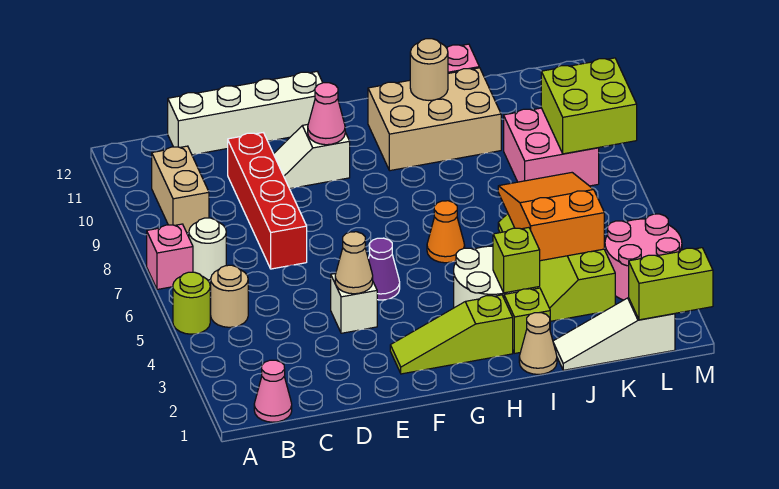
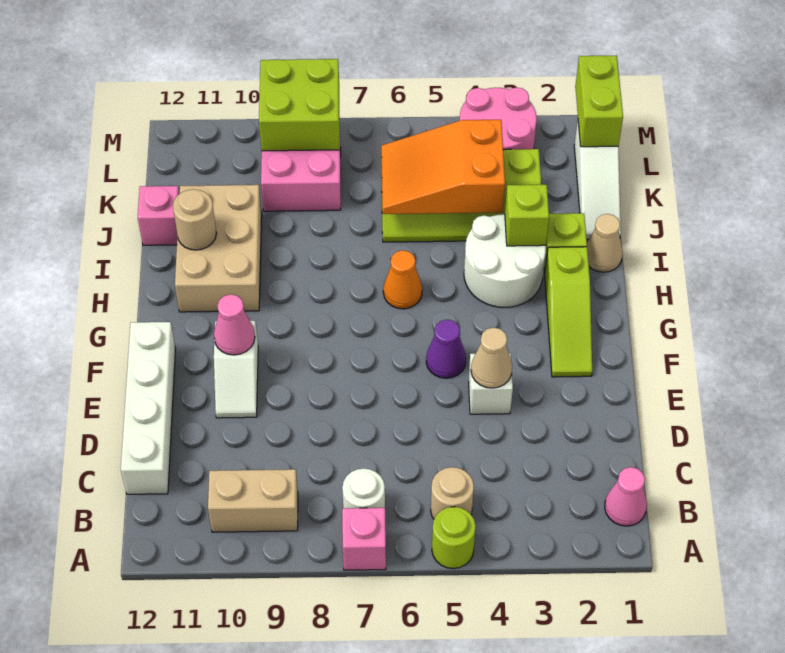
red 1x4 brick [228,133,307,269] -> none

